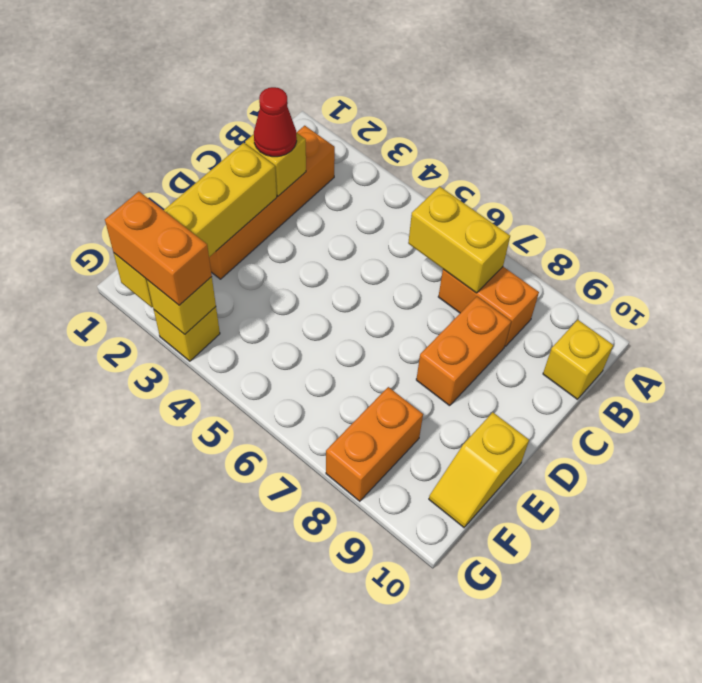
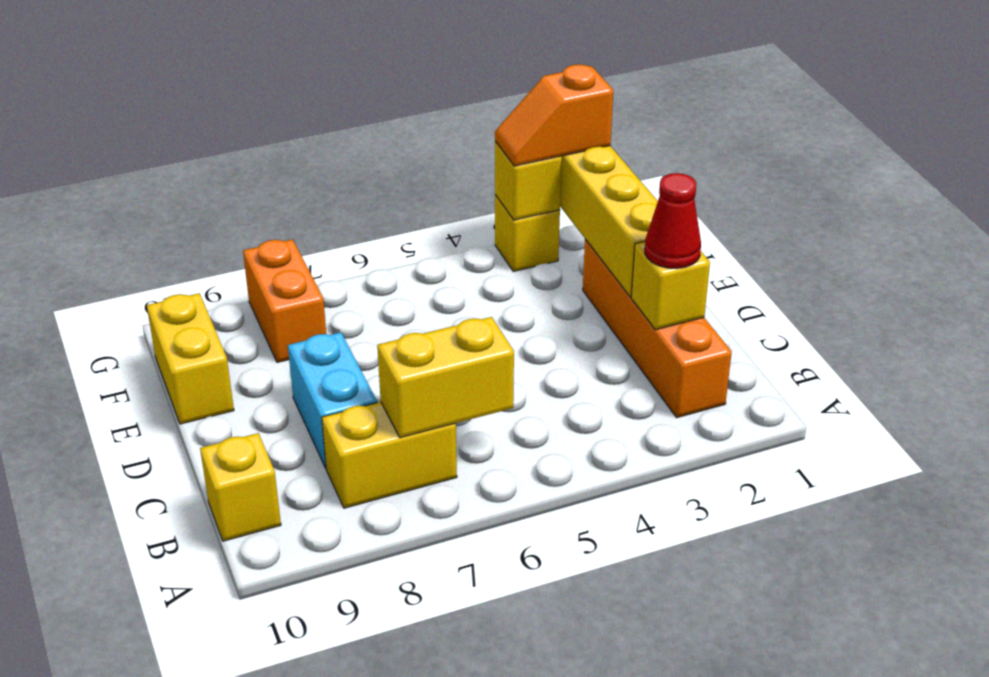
orange 1x2 brick [438,267,539,346] -> yellow 1x2 brick [322,402,457,508]
orange 1x2 brick [416,297,511,406] -> cyan 1x2 brick [288,332,377,468]
yellow 1x2 slope [429,412,529,527] -> yellow 1x2 brick [147,293,234,424]
orange 1x2 brick [105,191,212,305] -> orange 1x2 slope [495,64,613,166]

